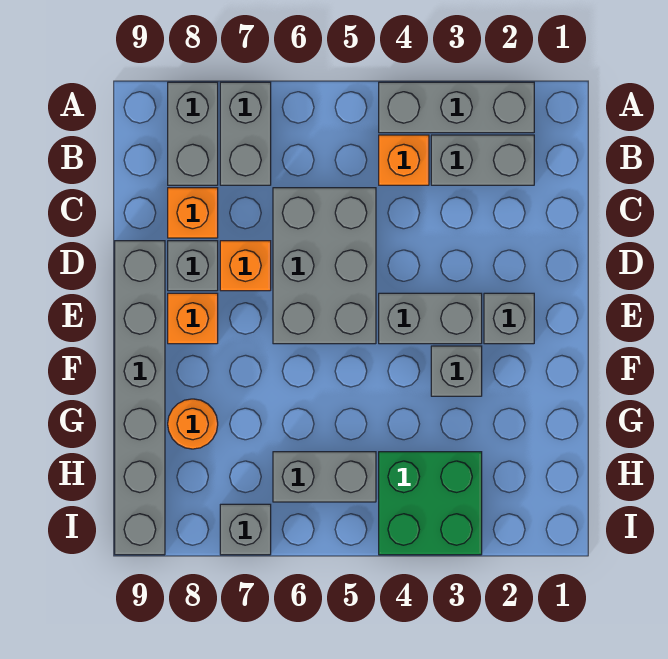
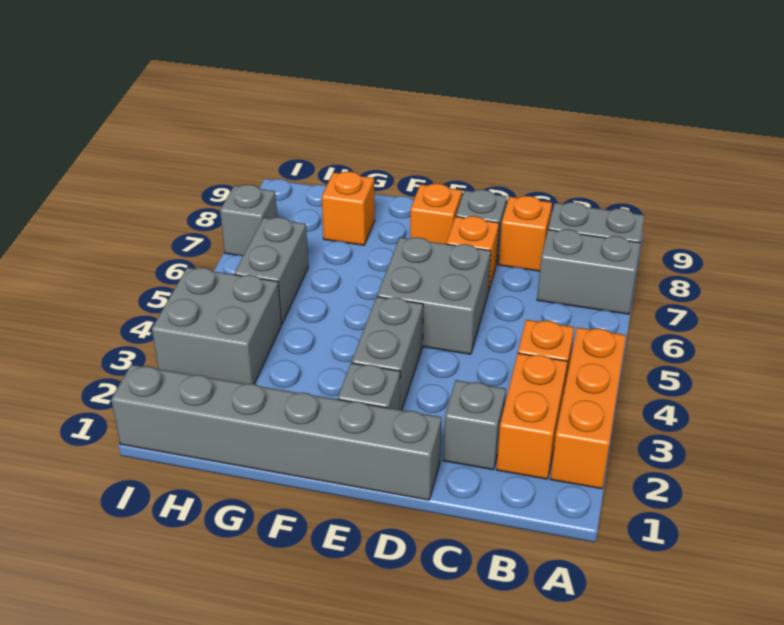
grey 1x3 brick [379,82,534,133] -> orange 1x3 brick [550,327,626,489]
grey 1x2 brick [431,135,534,185] -> orange 1x2 brick [496,353,568,479]
grey 2x3 brick [273,188,376,344] -> grey 2x2 brick [377,237,491,354]
grey 1x6 brick [115,241,165,555] -> grey 1x6 brick moved to [111,365,442,500]
grey 1x1 brick [431,346,482,396] -> grey 1x1 brick moved to [443,380,506,470]
orange 1x1 round brick [168,399,218,449] -> orange 1x1 brick [322,172,375,245]
green 2x2 brick [379,452,482,555] -> grey 2x2 brick [152,268,281,384]

